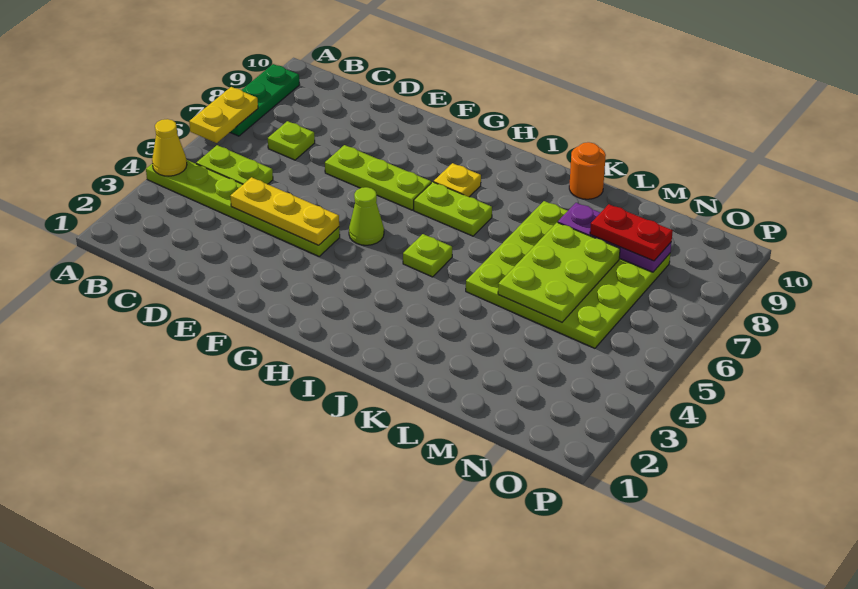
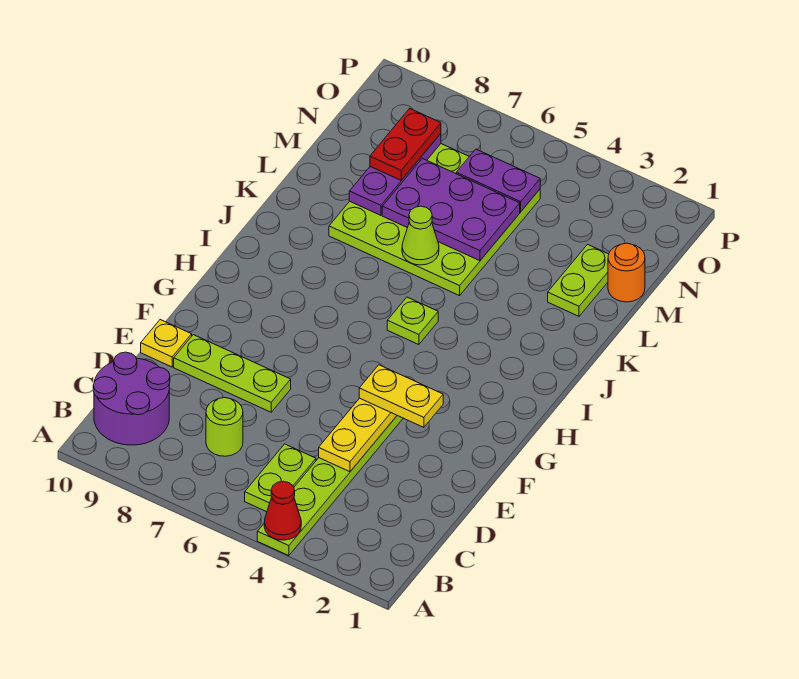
yellow 1x1 cone [152,119,187,176] -> red 1x1 cone [264,481,301,540]
yellow 1x2 plate [189,87,258,143] -> yellow 1x2 plate moved to [359,365,443,427]
green 1x3 plate [230,64,300,136] -> none
none -> purple 2x2 round brick [93,352,170,445]
lime 1x1 plate [268,121,315,160] -> lime 1x1 round brick [206,398,243,456]
lime 1x3 plate [325,145,431,210] -> lime 1x3 plate turned to [174,335,291,412]
lime 1x1 cone [349,187,384,245] -> lime 1x1 cone moved to [402,206,439,265]
lime 1x2 plate [414,182,492,236] -> lime 1x2 plate moved to [548,244,609,316]
yellow 1x1 plate [434,163,481,197] -> yellow 1x1 plate moved to [141,320,192,367]
orange 1x1 round brick [569,142,606,199] -> orange 1x1 round brick moved to [608,243,645,302]
lime 2x3 plate [498,222,620,322] -> purple 2x3 plate [382,158,520,261]
none -> purple 1x2 plate [456,149,540,212]

